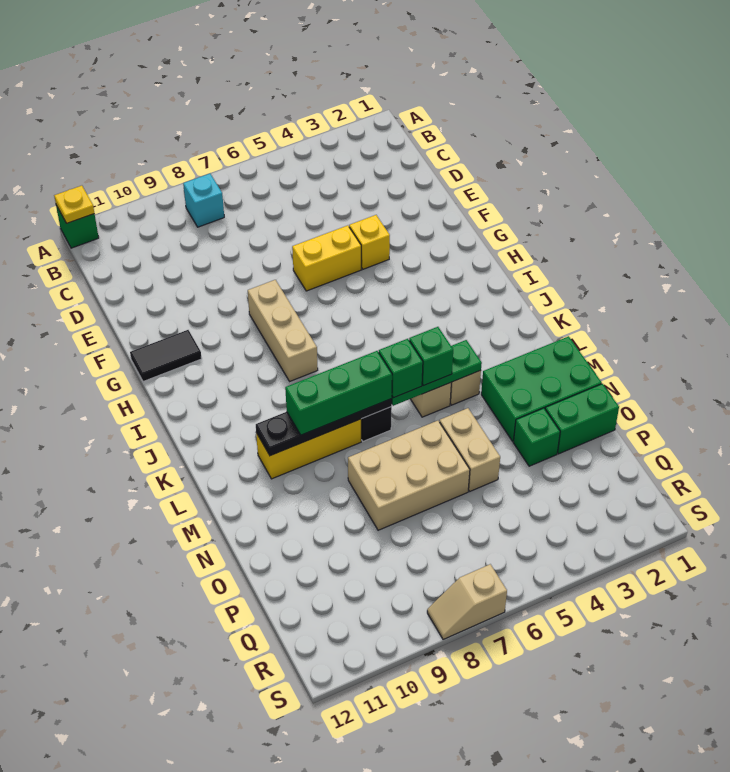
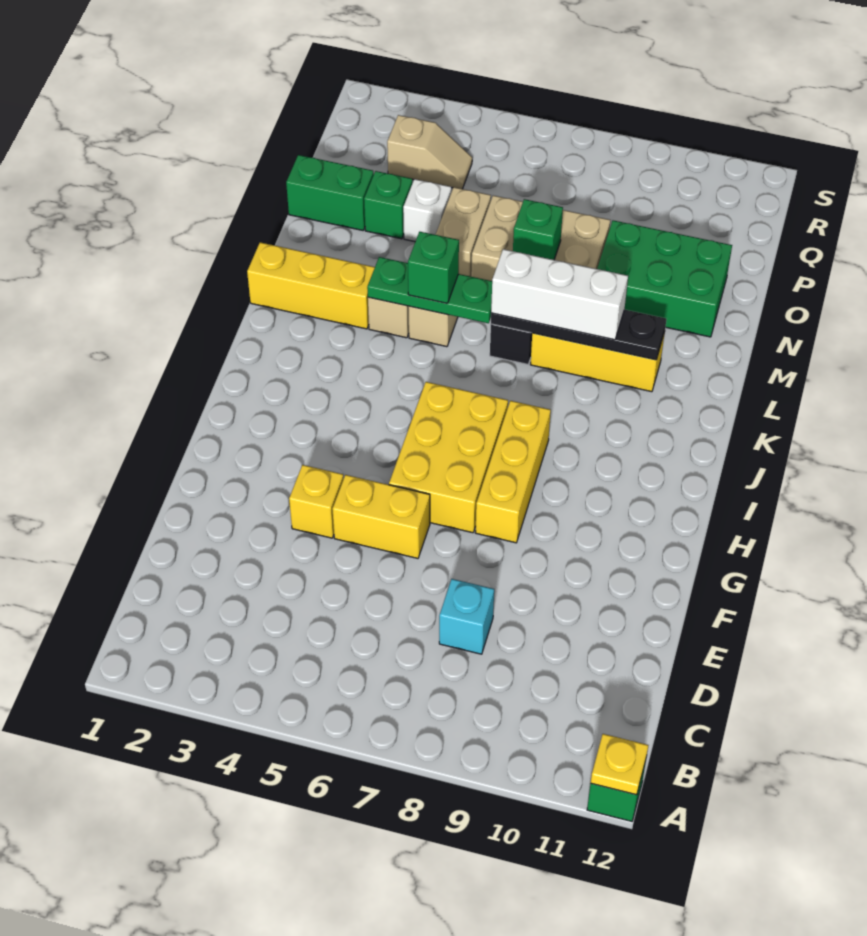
cyan 1x1 brick [183,174,224,227] -> cyan 1x1 brick moved to [439,579,494,654]
none -> yellow 2x3 brick [389,382,508,533]
tan 1x3 brick [248,280,318,381] -> yellow 1x3 brick [476,401,551,543]
black 1x2 tile [130,330,202,382] -> none
none -> yellow 1x3 brick [247,242,375,329]
green 1x1 brick [379,339,423,398] -> green 1x1 brick moved to [513,199,563,260]
green 1x3 brick [285,351,392,435] -> white 1x3 brick [491,249,628,340]
green 2x3 brick [481,336,602,441] -> green 2x3 brick moved to [597,220,732,337]
none -> white 1x1 brick [403,179,451,242]
tan 1x2 slope [427,564,507,640] -> tan 1x2 slope moved to [387,115,472,189]

